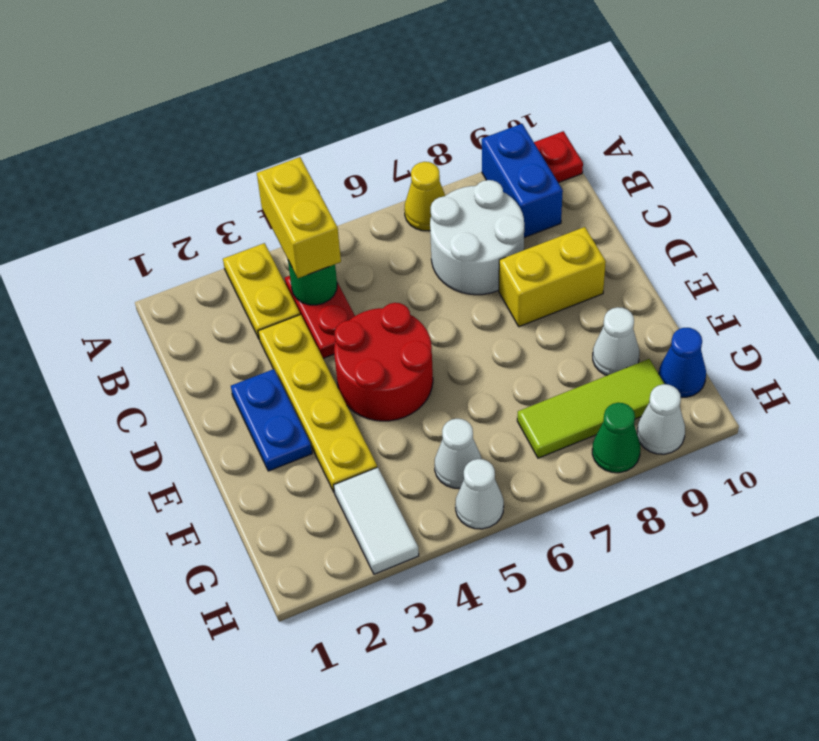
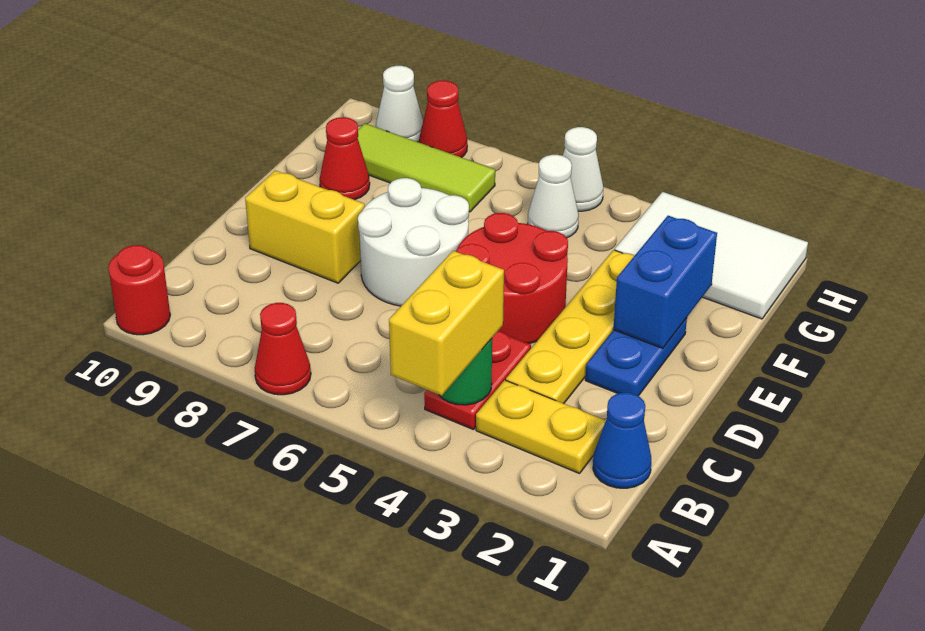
yellow 1x2 plate [223,243,300,338] -> yellow 1x2 plate turned to [476,380,606,474]
yellow 1x1 cone [404,162,445,231] -> red 1x1 cone [255,303,311,395]
blue 1x2 brick [482,124,563,238] -> blue 1x2 brick moved to [613,216,717,348]
red 1x1 plate [534,131,583,183] -> red 1x1 round brick [108,245,170,335]
white 2x2 round brick [430,180,524,295] -> white 2x2 round brick moved to [358,178,469,306]
white 1x1 cone [593,307,639,375] -> red 1x1 cone [319,117,370,200]
white 1x2 tile [334,467,419,574] -> white 2x3 tile [615,192,808,319]
blue 1x1 cone [659,328,706,397] -> blue 1x1 cone moved to [593,393,651,488]
green 1x1 cone [592,403,640,473] -> red 1x1 cone [419,81,467,158]

